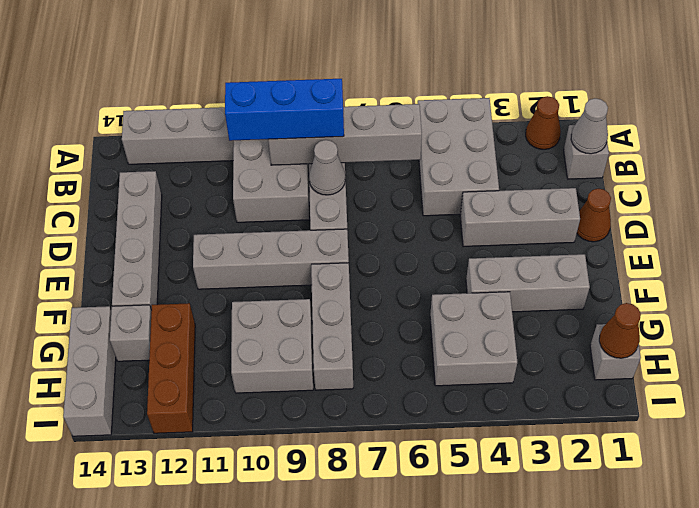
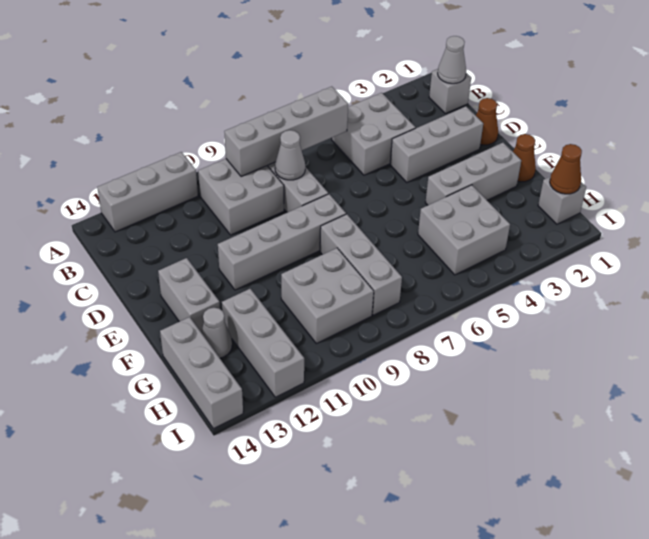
brown 1x1 cone [526,96,561,149] -> brown 1x1 cone moved to [513,134,536,182]
grey 2x3 brick [418,98,499,216] -> grey 2x2 brick [332,93,416,175]
blue 1x3 brick [225,79,344,141] -> none
grey 1x4 brick [112,171,162,310] -> grey 1x2 brick [158,258,220,332]
brown 1x3 brick [147,303,195,433] -> grey 1x3 brick [222,289,304,397]
grey 1x1 brick [110,305,152,361] -> grey 1x1 cone [201,308,232,358]

